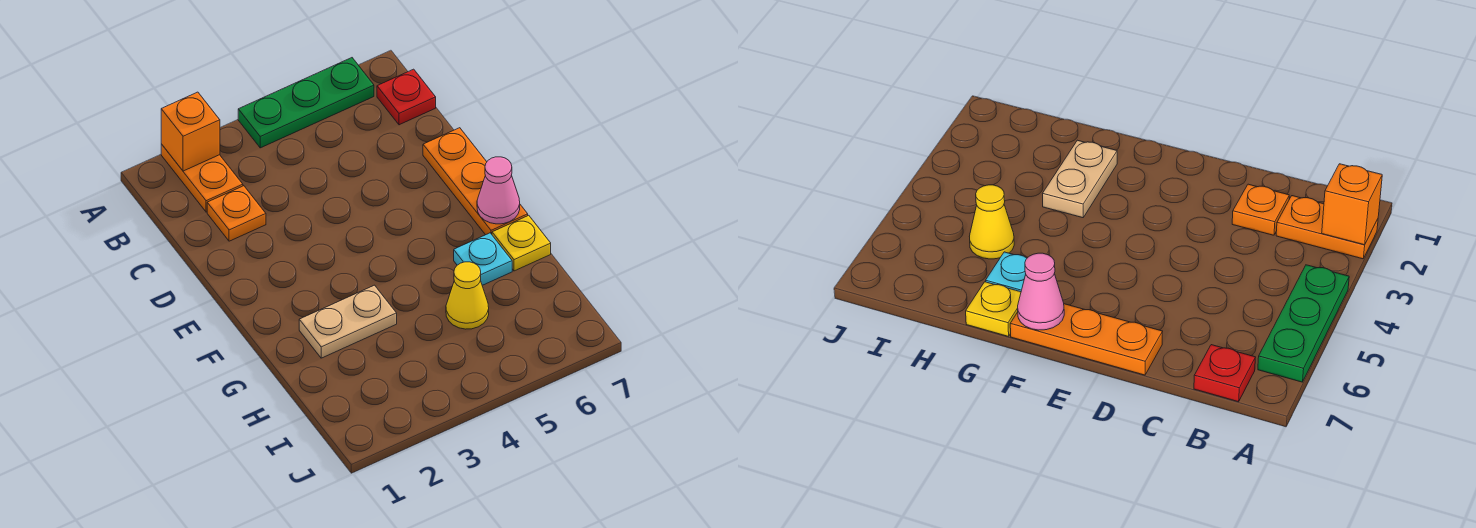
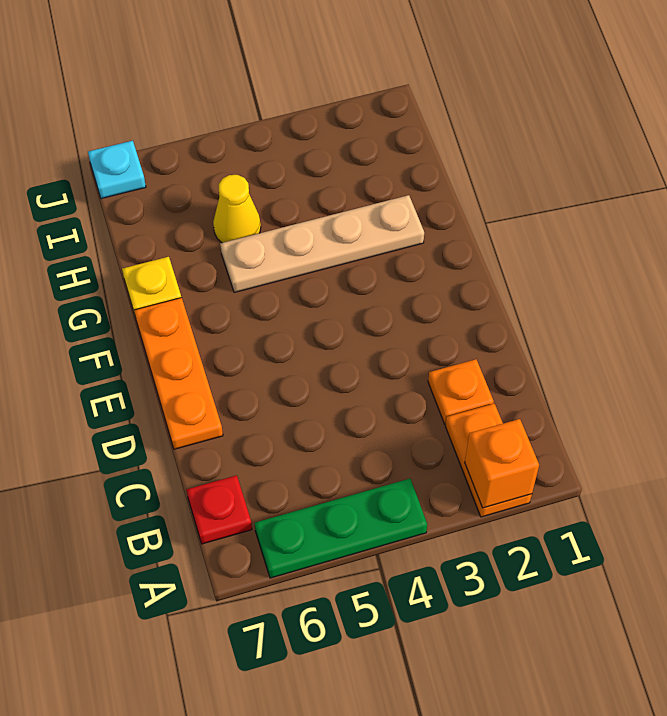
pink 1x1 cone [477,157,520,224] -> none
tan 1x2 plate [299,285,397,358] -> tan 1x4 plate [220,195,424,293]
cyan 1x1 plate [454,233,512,285] -> cyan 1x1 plate moved to [88,141,146,199]

